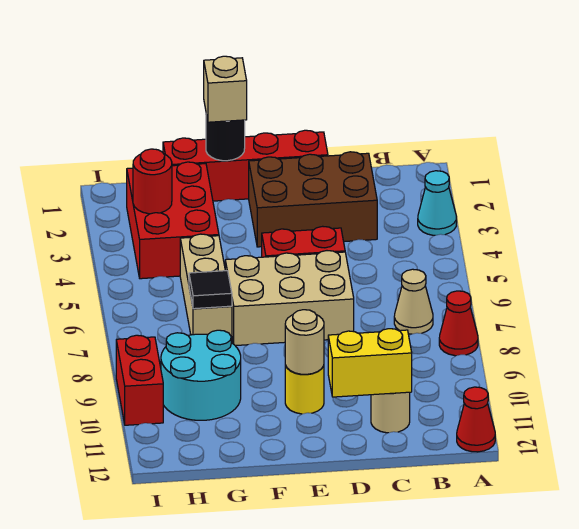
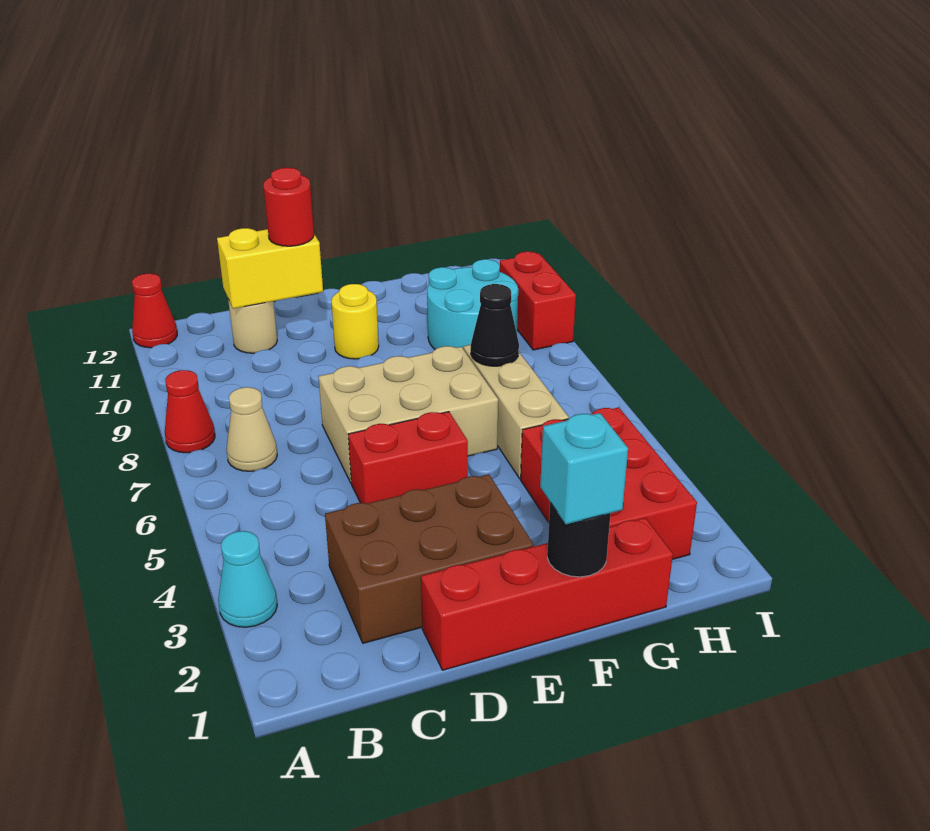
tan 1x1 round brick [285,310,324,374] -> none
tan 1x1 brick [204,56,247,122] -> cyan 1x1 brick [540,413,628,524]
black 1x1 tile [189,271,232,309] -> black 1x1 cone [471,284,519,366]
red 1x1 round brick [133,149,172,214] -> red 1x1 round brick moved to [263,168,314,246]

